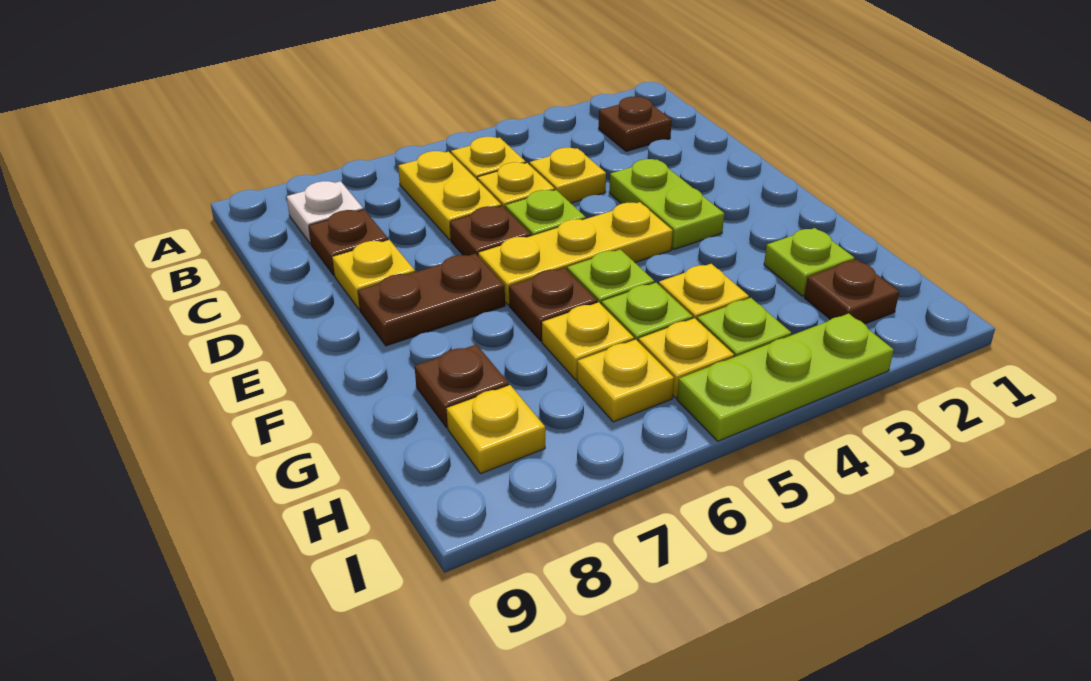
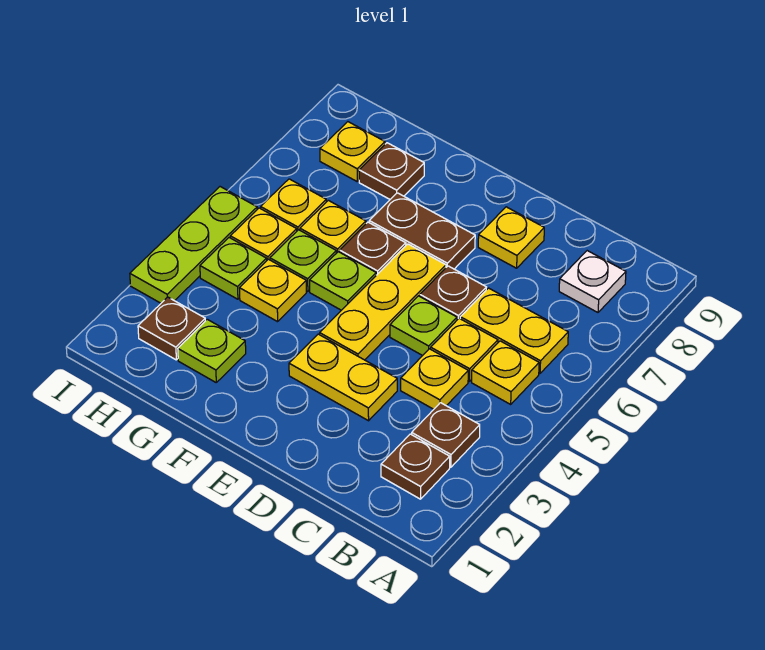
brown 1x1 plate [309,210,388,276] -> brown 1x1 plate moved to [412,403,480,467]
lime 1x2 plate [609,159,724,249] -> yellow 1x2 plate [289,334,397,421]
brown 1x2 plate [358,254,505,346] -> brown 1x2 plate turned to [369,193,475,269]

